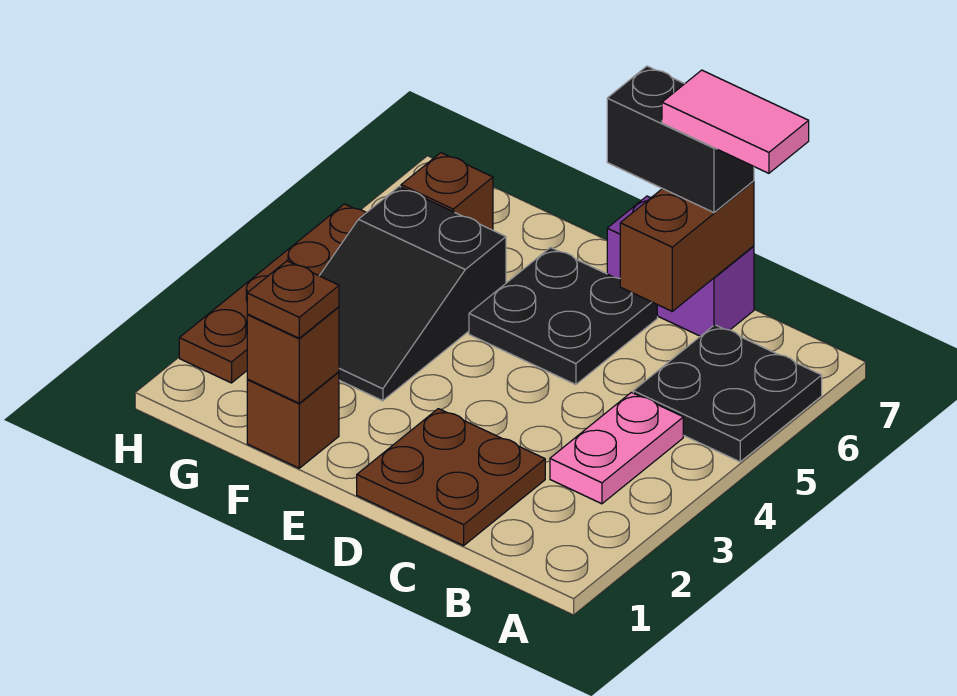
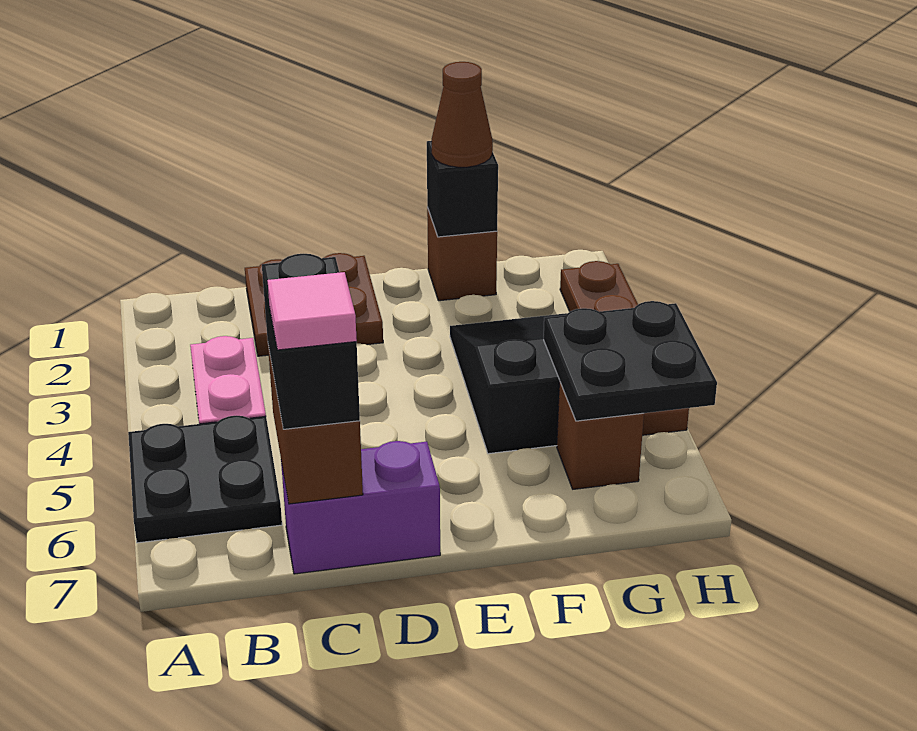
pink 1x2 tile [662,70,809,173] -> pink 1x1 tile [267,272,357,350]
black 1x2 brick [607,66,754,213] -> black 1x2 brick turned to [262,254,360,429]
black 2x2 plate [469,248,657,385] -> black 2x2 plate moved to [544,301,717,421]
brown 1x1 brick [247,307,339,403] -> black 1x1 brick [427,141,498,237]
brown 1x1 plate [247,261,339,338] -> brown 1x1 cone [432,62,493,167]

